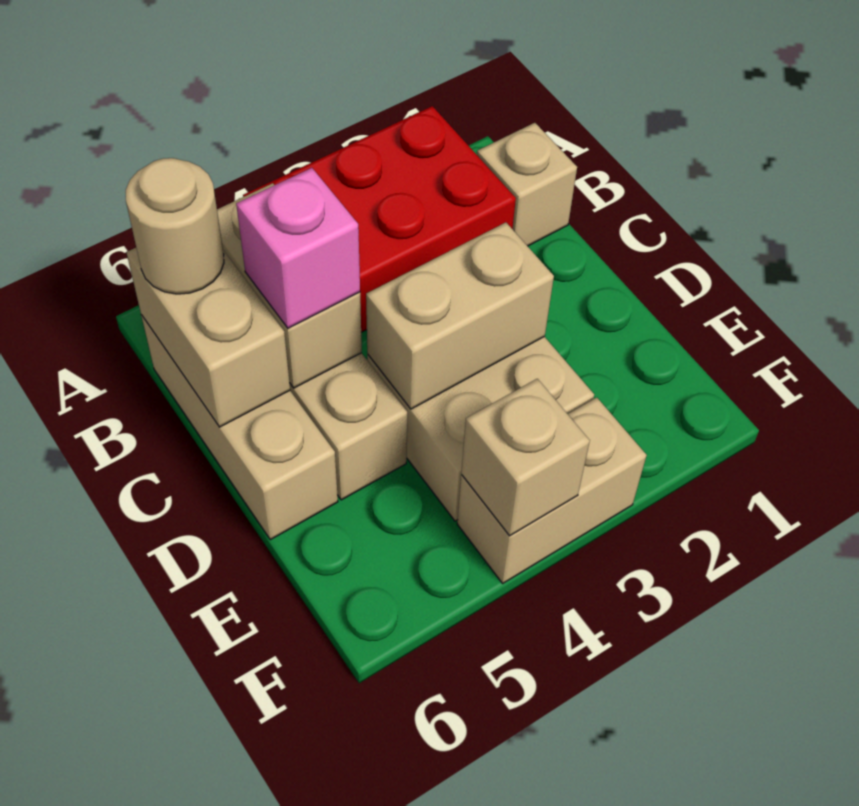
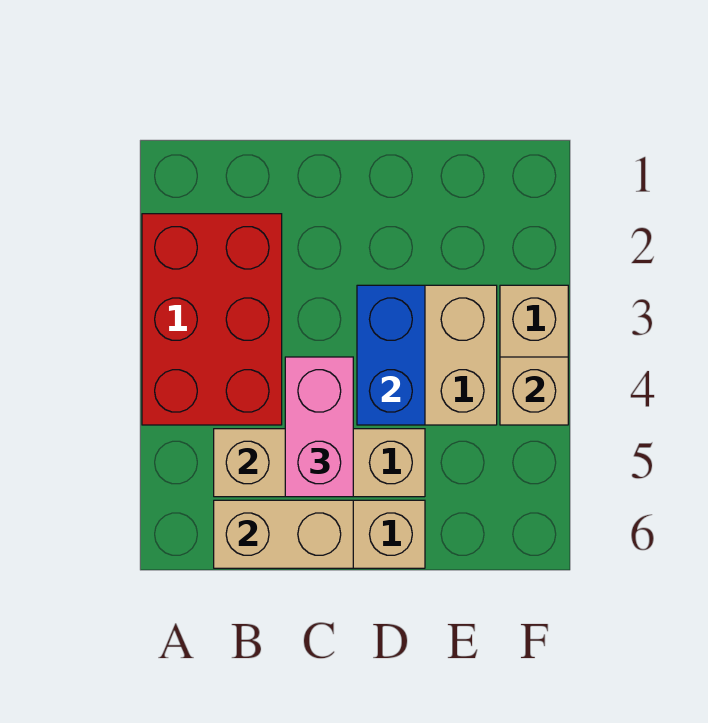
tan 1x1 brick [477,123,577,246] -> none
tan 1x1 round brick [126,158,224,294] -> none
pink 1x1 brick [236,168,360,328] -> pink 1x2 brick [285,357,353,497]
tan 1x2 brick [366,222,554,409] -> blue 1x2 brick [357,285,425,425]

